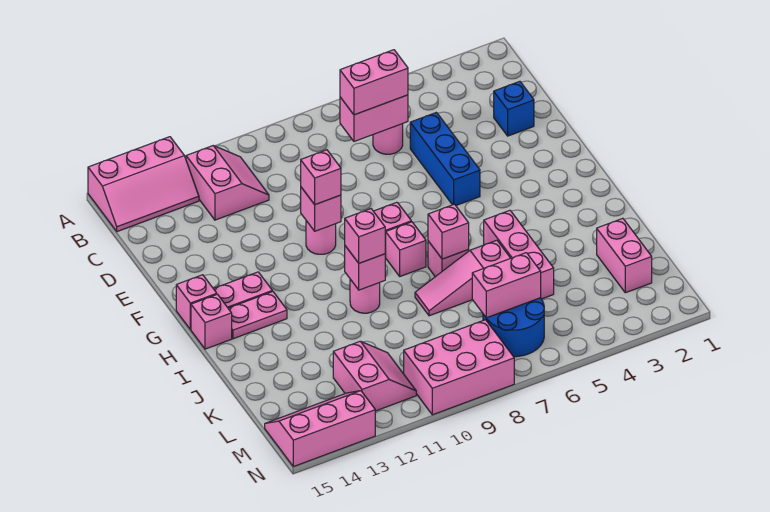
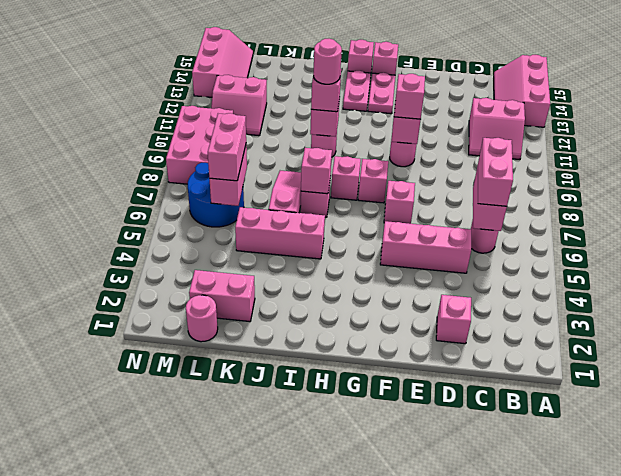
blue 1x1 brick [494,81,534,136] -> pink 1x1 brick [436,295,471,344]
blue 1x3 brick [410,112,480,205] -> pink 1x3 brick [380,221,471,273]
none -> pink 1x1 brick [384,181,415,224]
none -> pink 1x1 round brick [313,39,342,84]
none -> pink 1x1 round brick [186,295,218,342]
none -> pink 1x2 brick [208,113,246,181]

